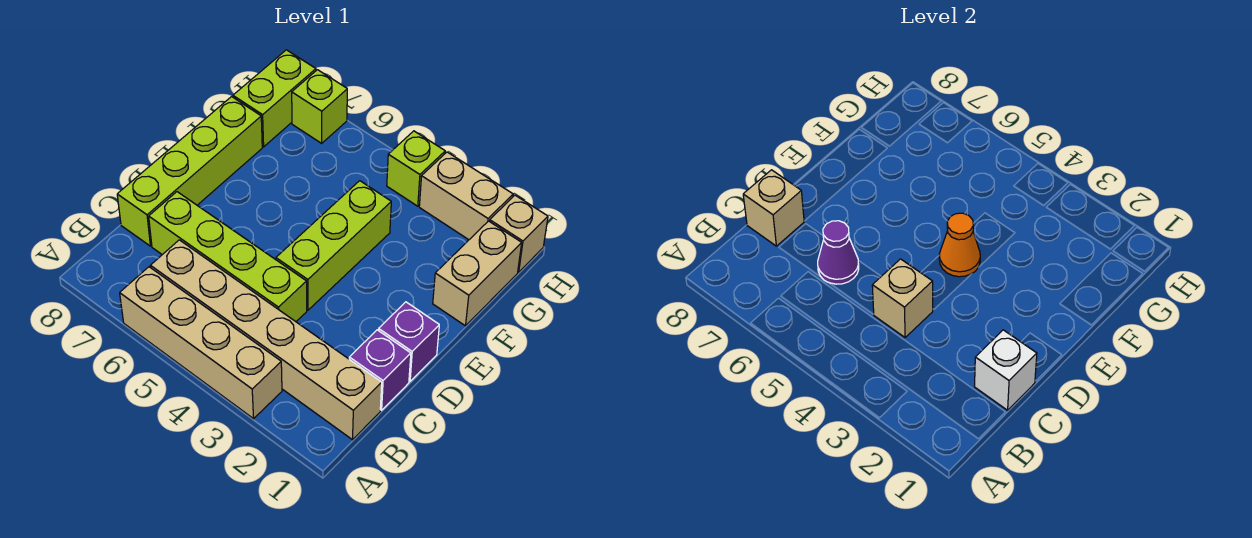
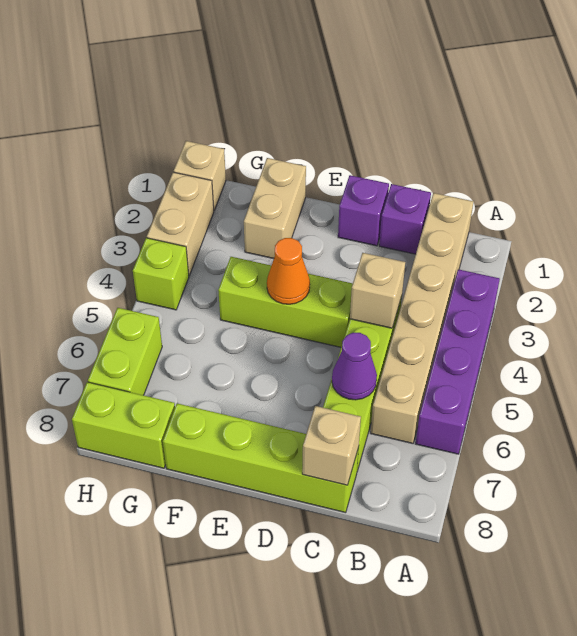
tan 1x4 brick [120,267,282,419] -> purple 1x4 brick [416,269,500,454]
white 1x1 brick [975,330,1037,410] -> none
tan 1x2 brick [433,221,522,326] -> tan 1x2 brick turned to [244,158,306,259]
lime 1x1 brick [292,70,347,143] -> lime 1x2 brick [88,308,162,395]

